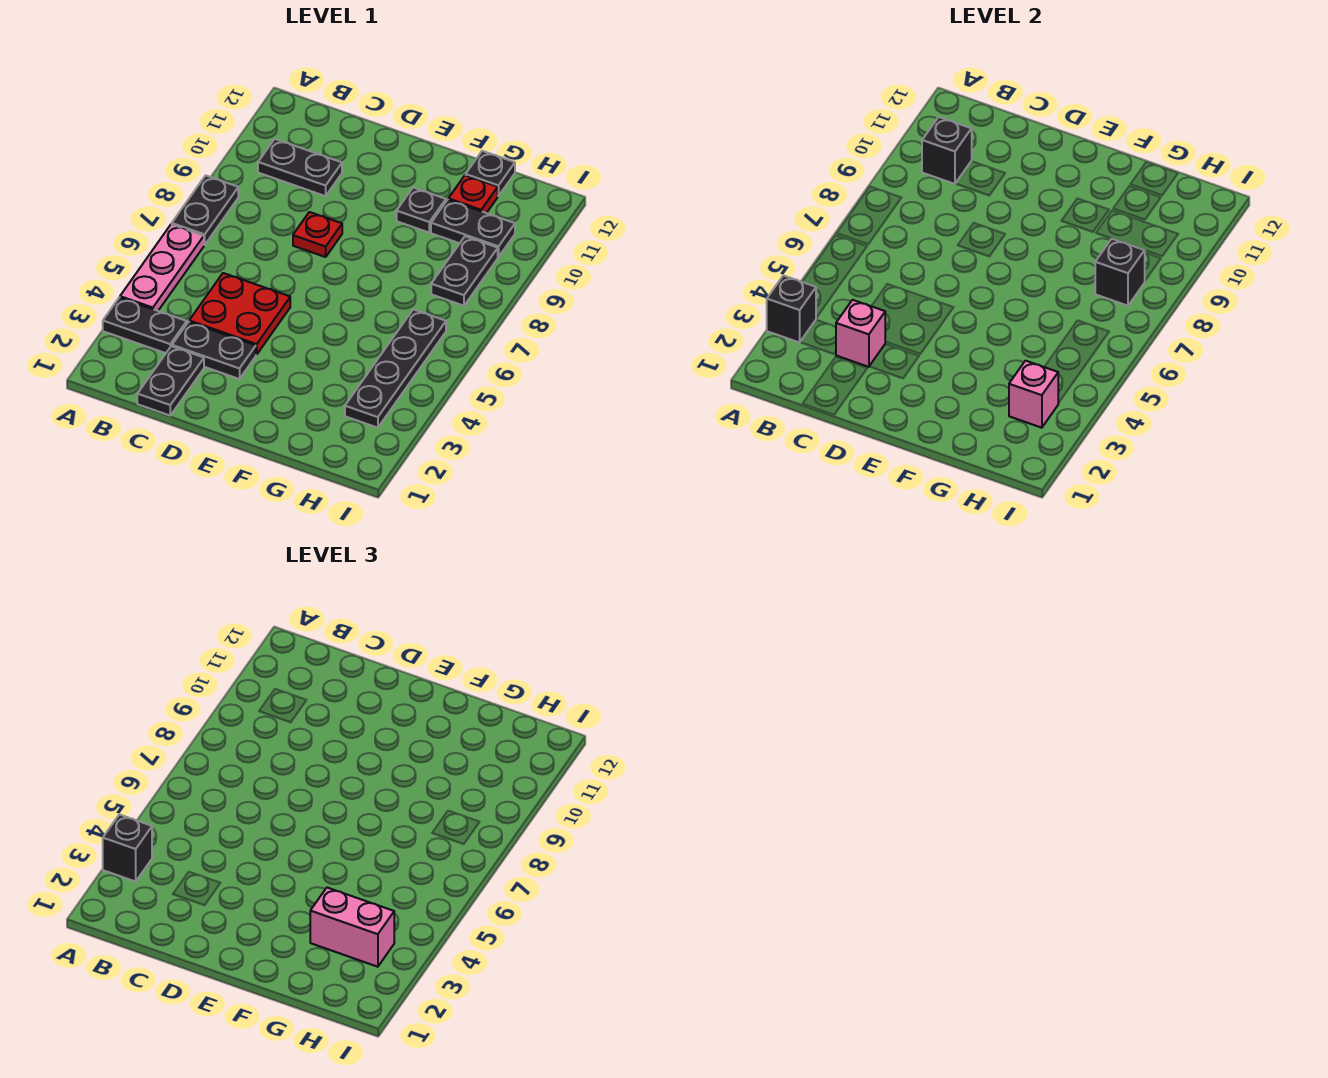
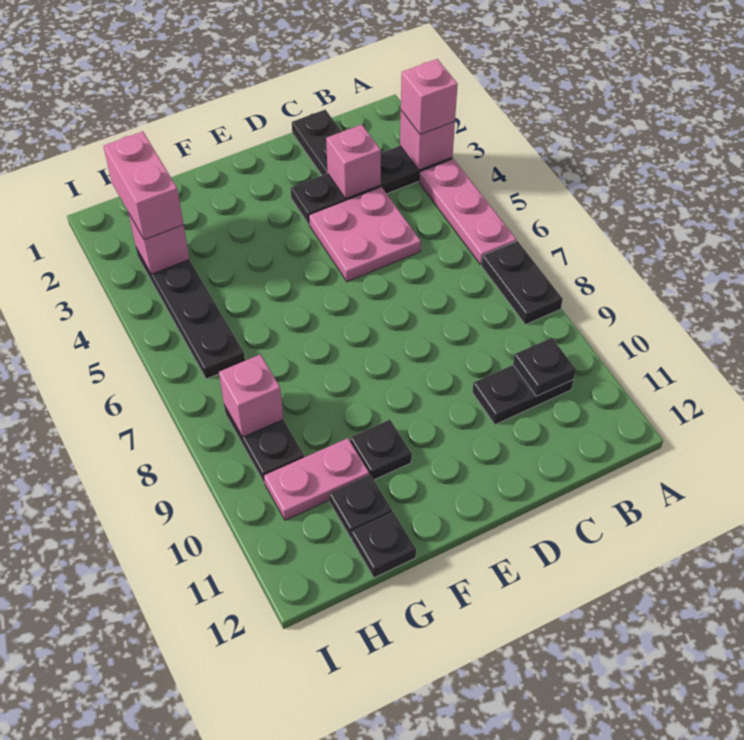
black 1x1 brick [767,275,816,343] -> pink 1x1 brick [400,111,455,170]
black 1x1 brick [103,814,152,882] -> pink 1x1 brick [401,59,458,135]
black 1x1 brick [922,117,972,184] -> black 1x1 plate [513,338,576,396]
red 2x2 plate [189,273,290,355] -> pink 2x2 plate [309,187,421,282]
red 1x1 plate [293,212,342,257] -> none
pink 1x2 brick [310,888,394,967] -> pink 1x2 brick turned to [103,132,184,240]
black 1x2 plate [431,200,515,257] -> pink 1x2 plate [264,438,369,520]
red 1x1 plate [448,175,498,213] -> black 1x1 plate [329,474,392,538]
black 1x1 brick [1095,239,1145,306] -> pink 1x1 brick [219,355,283,437]

